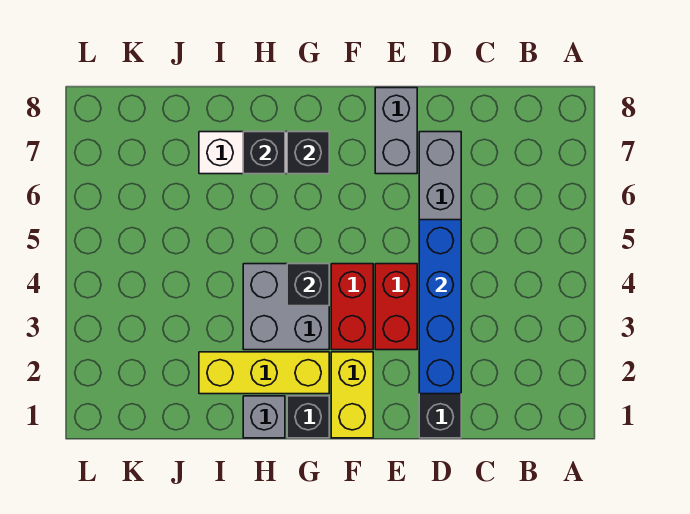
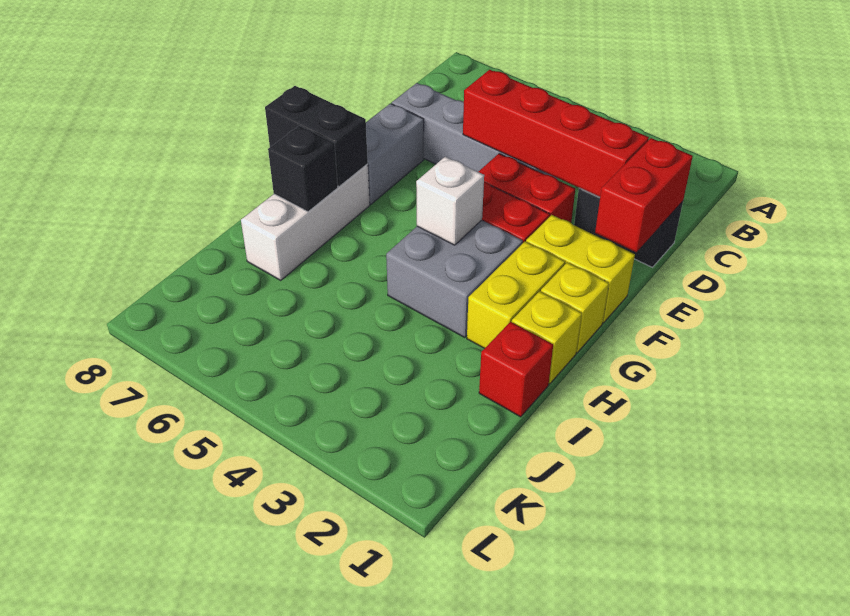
none -> red 1x2 brick [595,138,693,252]
blue 1x4 brick [419,220,461,394] -> red 1x4 brick [463,70,649,197]
grey 1x2 brick [375,88,417,174] -> grey 1x2 brick turned to [366,104,424,204]
black 1x1 brick [287,396,329,438] -> yellow 1x1 brick [541,262,609,353]
yellow 1x3 brick [199,352,329,394] -> yellow 1x2 brick [467,242,565,349]
black 1x1 brick [287,264,329,306] -> white 1x1 brick [416,157,484,245]
black 1x1 brick [287,132,329,174] -> black 1x2 brick [265,86,368,186]
grey 1x1 brick [243,396,285,438] -> yellow 1x1 brick [512,291,582,384]
none -> red 1x1 brick [479,322,553,417]

